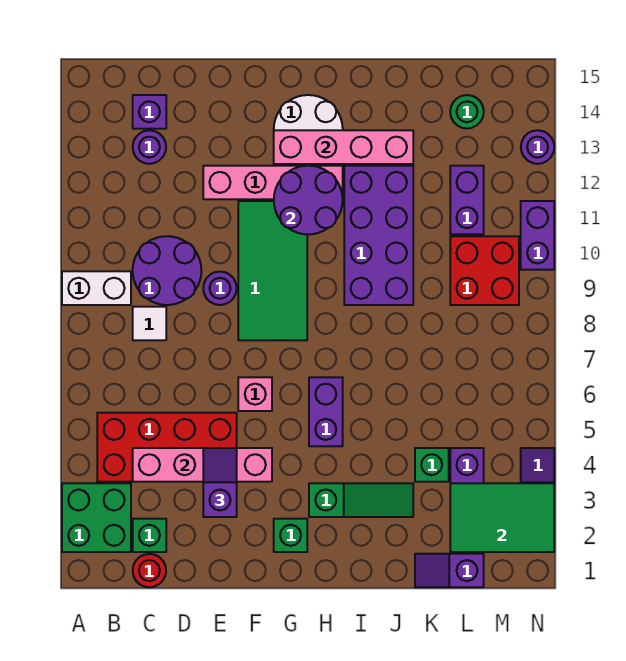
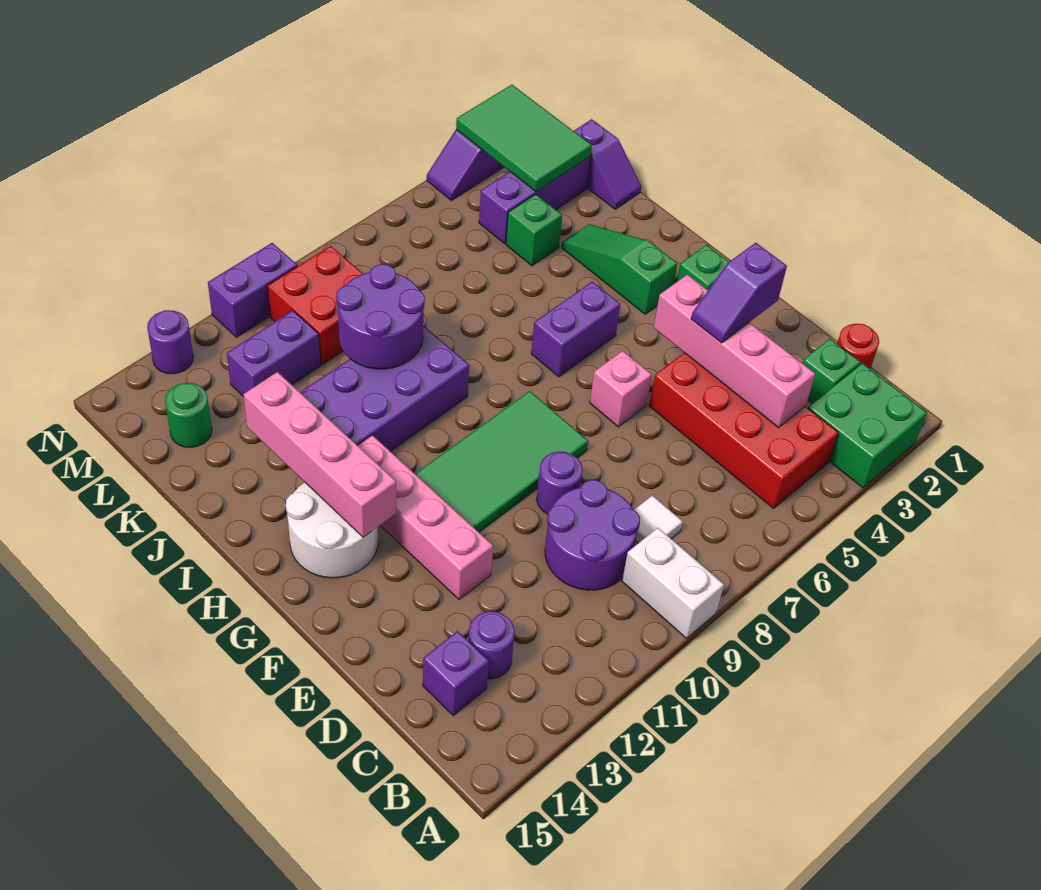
purple 2x2 round brick [274,166,343,234] -> purple 2x2 round brick moved to [336,264,425,369]

